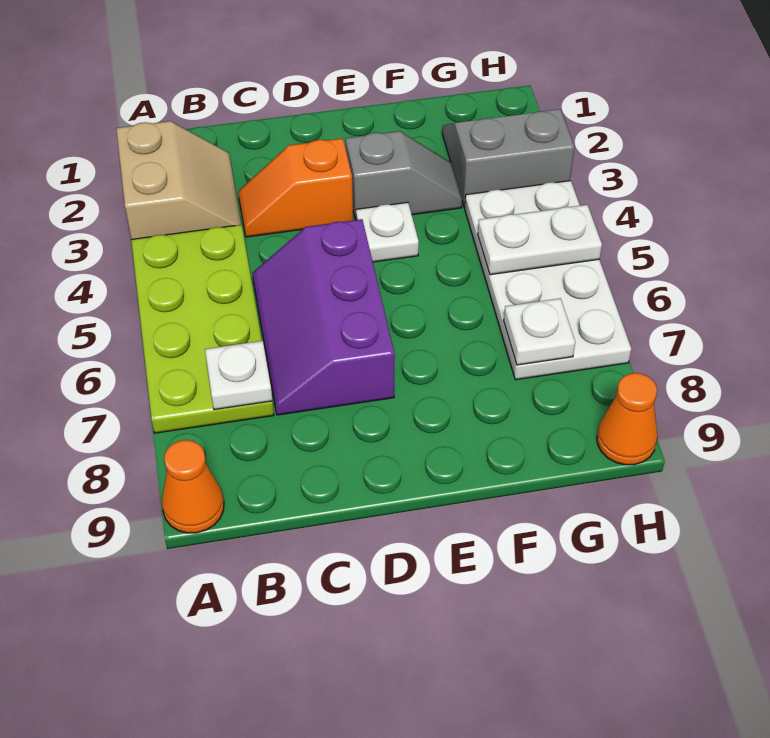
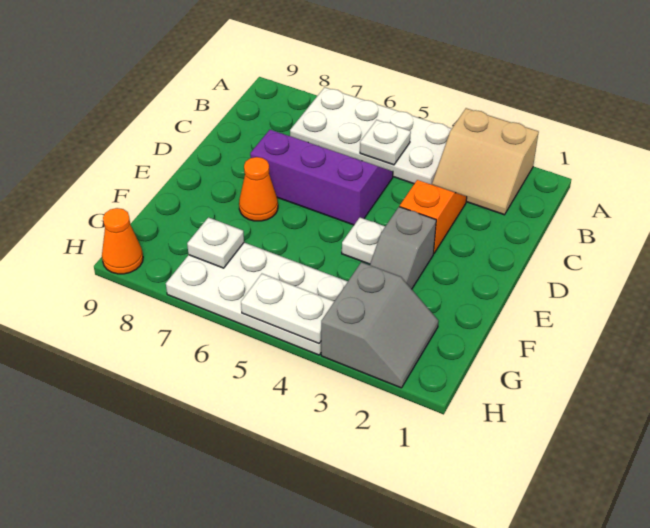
lime 2x4 plate [131,225,274,433] -> white 2x4 plate [290,87,452,185]
orange 1x1 cone [162,440,224,533] -> orange 1x1 cone moved to [239,157,278,221]
white 1x1 plate [205,341,272,410] -> white 1x1 plate moved to [360,120,411,165]
white 1x2 plate [478,205,602,275] -> white 1x2 plate turned to [241,274,334,344]

